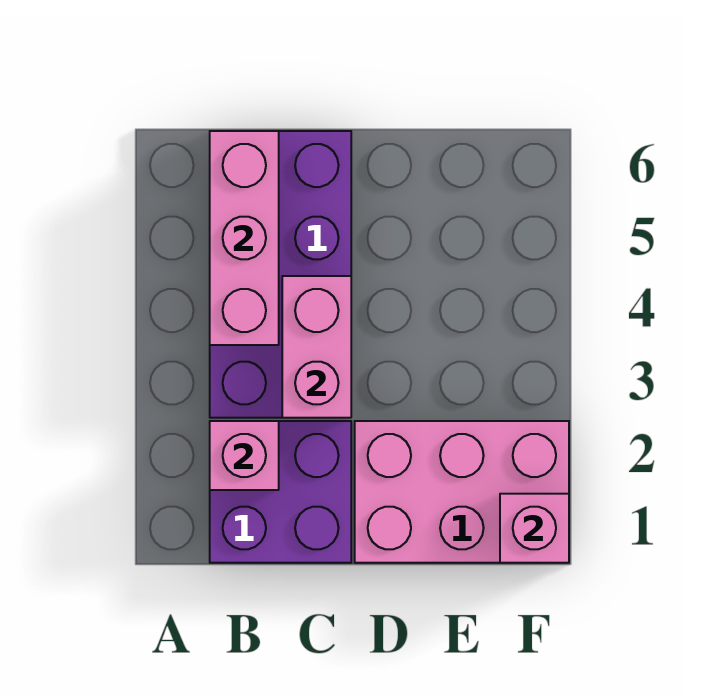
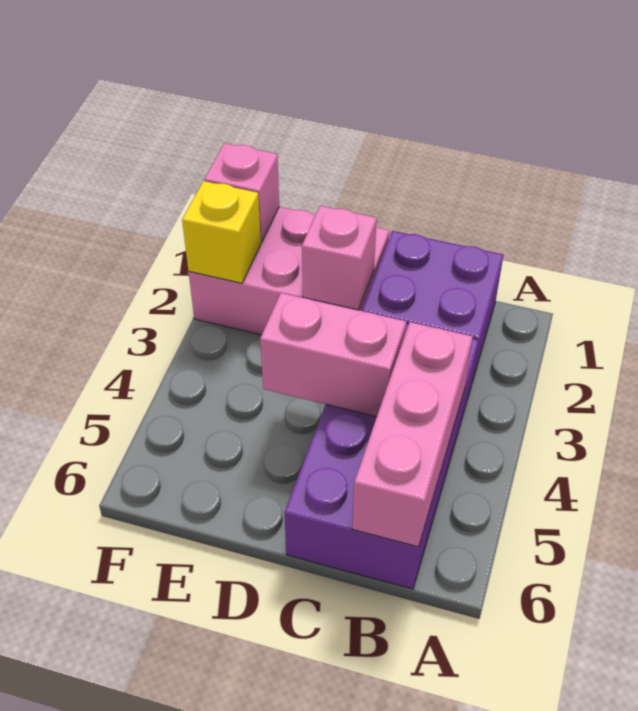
pink 1x1 brick [210,421,279,490] -> pink 1x1 brick moved to [302,206,377,310]
pink 1x2 brick [282,276,351,418] -> pink 1x2 brick turned to [260,293,406,417]
none -> yellow 1x1 brick [182,181,261,283]

